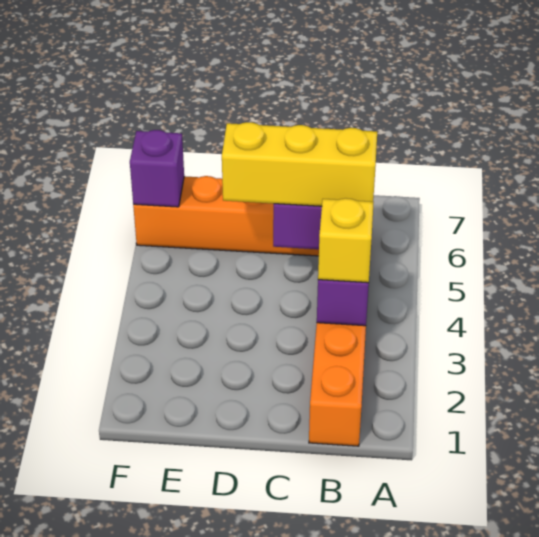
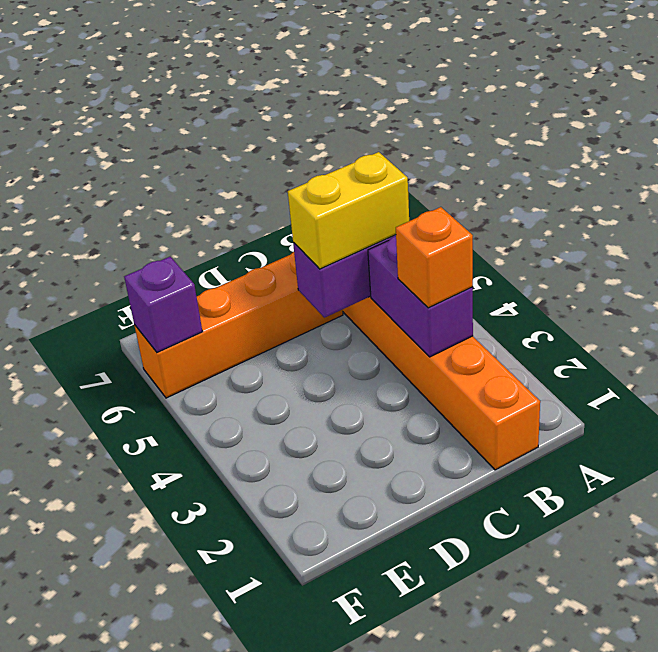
yellow 1x1 brick [318,198,374,283] -> orange 1x1 brick [396,207,473,308]
yellow 1x3 brick [222,122,377,206] -> yellow 1x2 brick [288,152,409,269]

